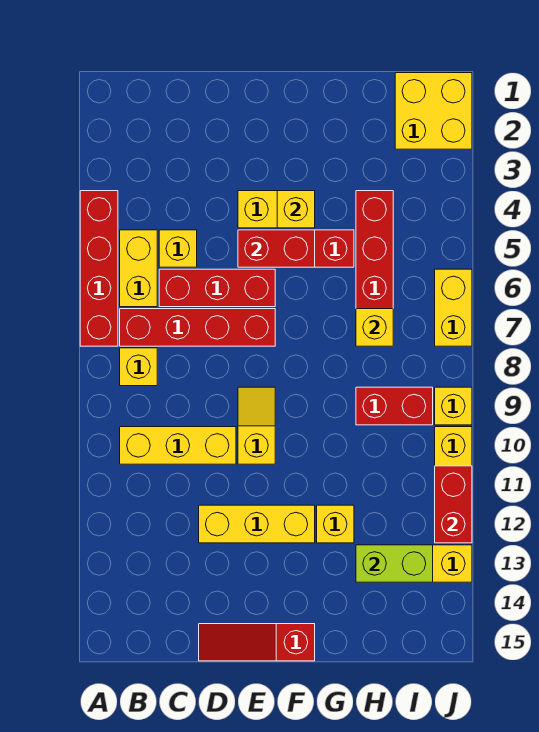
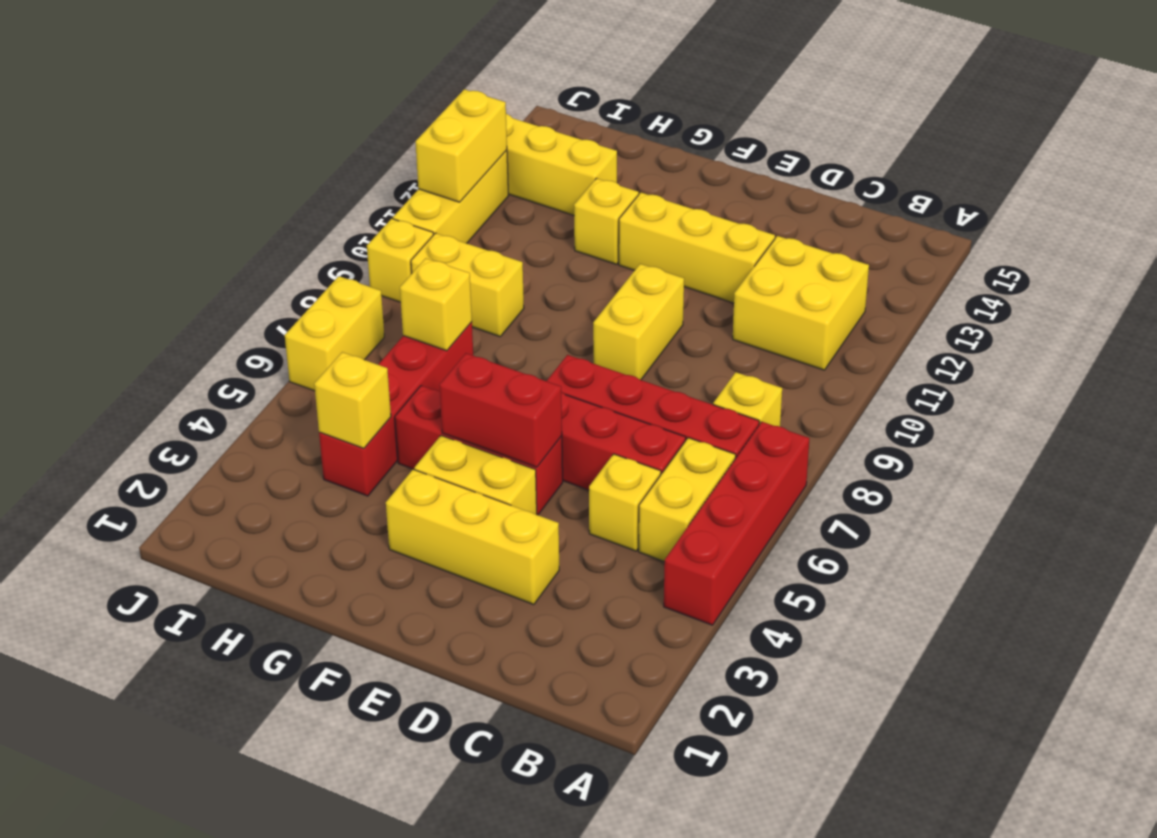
yellow 1x3 brick [120,427,236,464] -> yellow 1x3 brick moved to [386,469,559,605]
red 1x3 slope [199,624,315,661] -> none
yellow 1x2 slope [238,387,275,464] -> yellow 1x2 brick [593,264,684,380]
yellow 1x1 brick [277,191,315,228] -> yellow 1x1 brick moved to [314,352,391,448]
red 1x2 brick [356,387,433,425] -> yellow 1x2 brick [411,233,524,337]
lime 1x2 brick [356,545,433,582] -> none
yellow 2x2 brick [395,73,472,149] -> yellow 2x2 brick moved to [733,236,869,370]
red 1x2 brick [435,466,472,543] -> yellow 1x2 brick [415,89,507,202]

